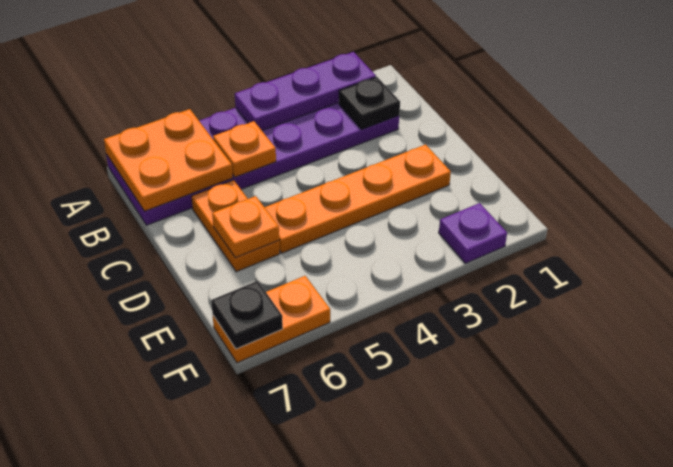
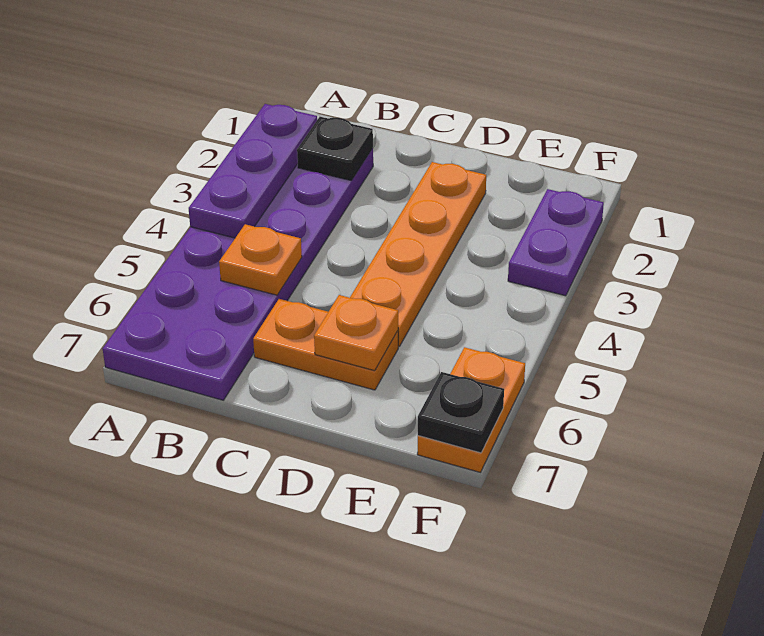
orange 2x2 plate [104,109,233,211] -> none
purple 1x1 plate [439,203,507,263] -> purple 1x2 plate [508,189,604,296]

